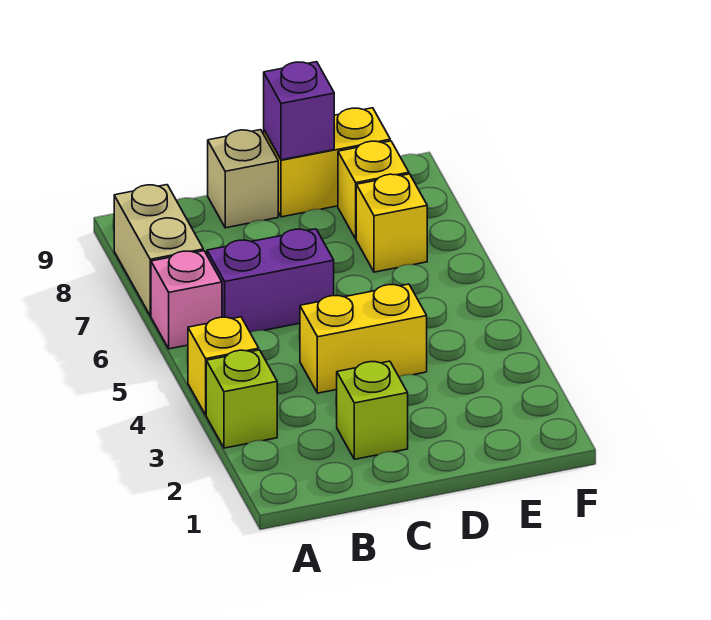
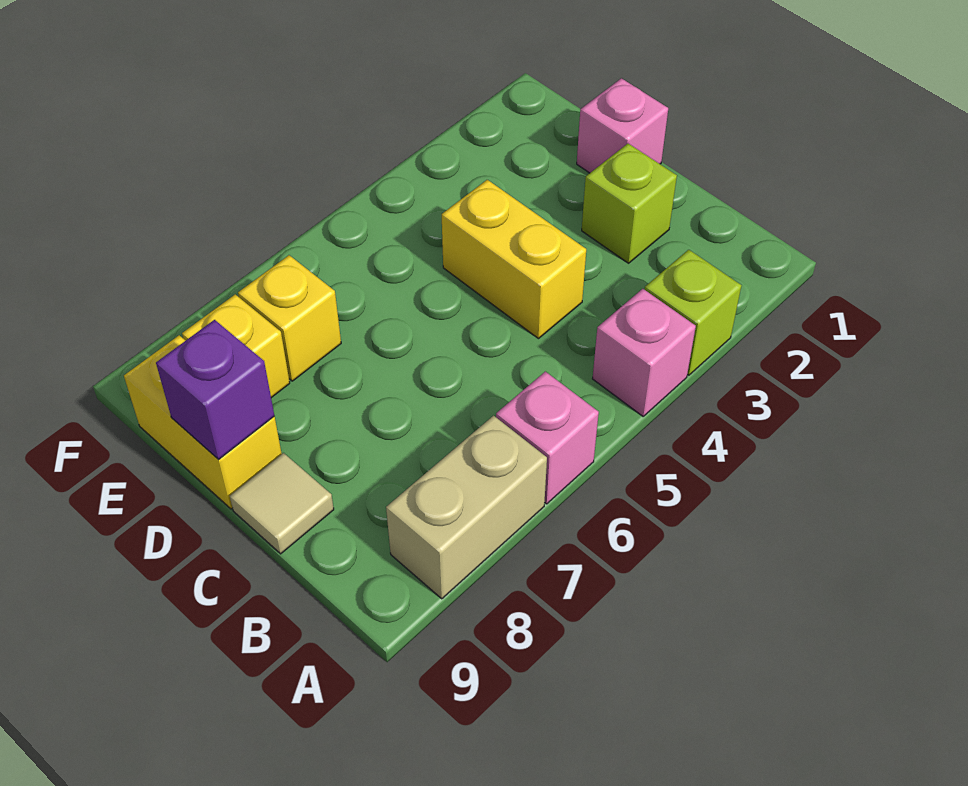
yellow 1x1 brick [188,317,259,415] -> pink 1x1 brick [593,289,696,416]
purple 1x2 brick [207,229,334,332] -> none
tan 1x1 brick [208,130,278,228] -> tan 1x1 tile [230,453,334,554]
none -> pink 1x1 brick [577,78,668,173]

